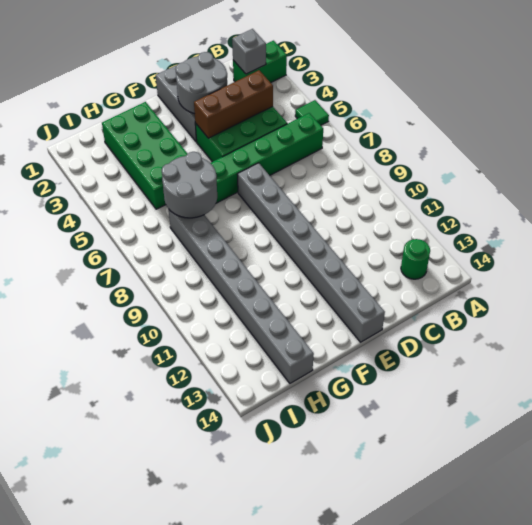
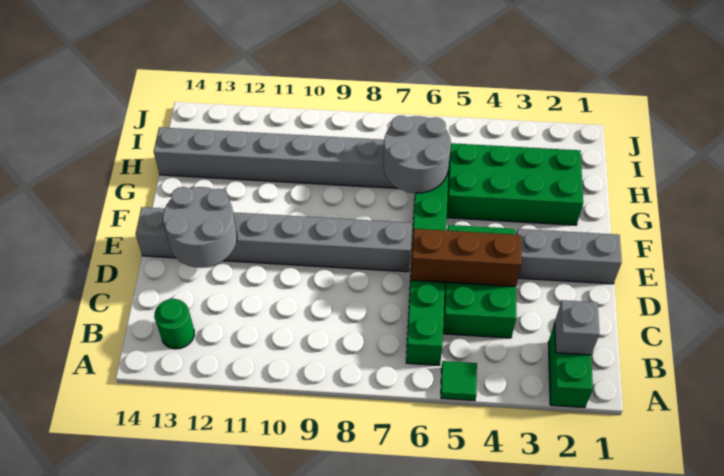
brown 1x3 brick [194,70,273,138] -> brown 1x3 brick turned to [411,229,521,286]
grey 2x2 round brick [175,52,227,114] -> grey 2x2 round brick moved to [163,187,237,268]

